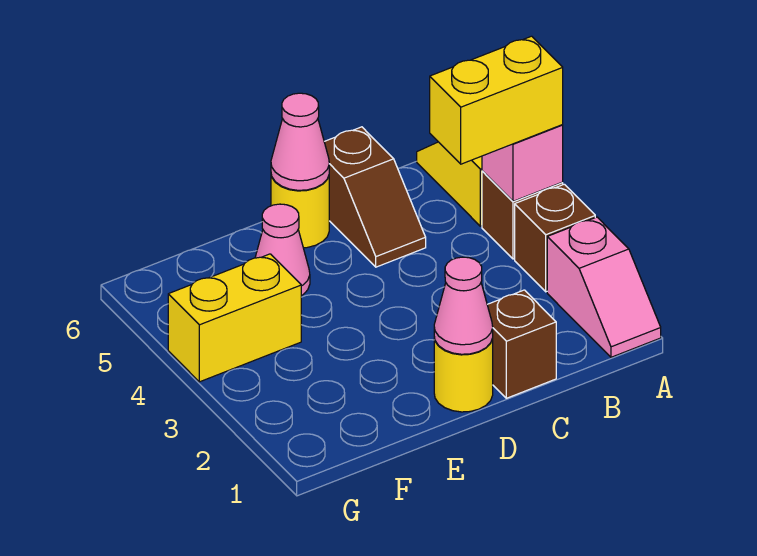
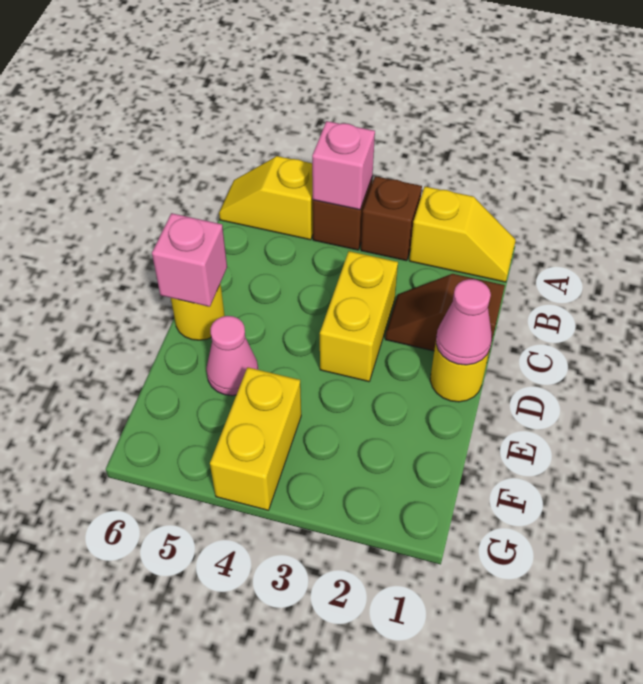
pink 1x2 slope [547,217,661,357] -> yellow 1x2 slope [409,187,516,282]
yellow 1x2 brick [430,36,563,164] -> yellow 1x2 brick moved to [320,251,398,382]
brown 1x2 slope [324,127,426,267] -> none
pink 1x1 cone [271,93,329,190] -> pink 1x1 brick [152,213,227,307]

